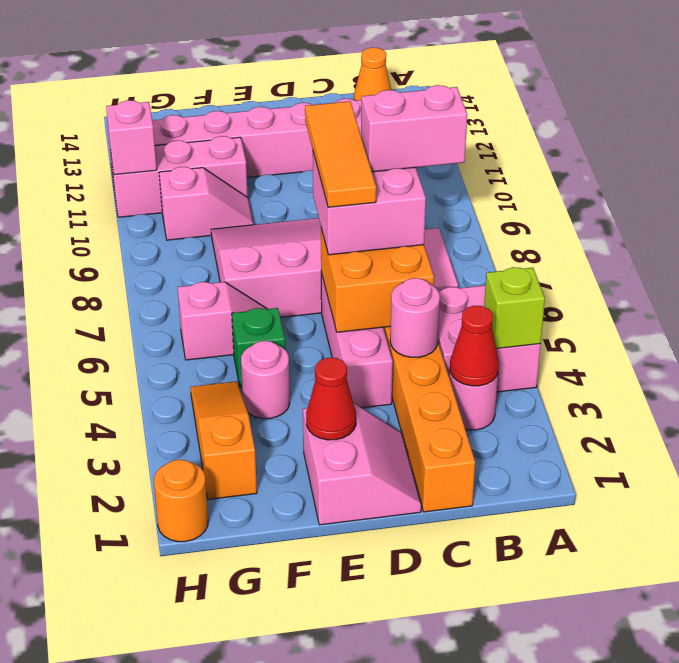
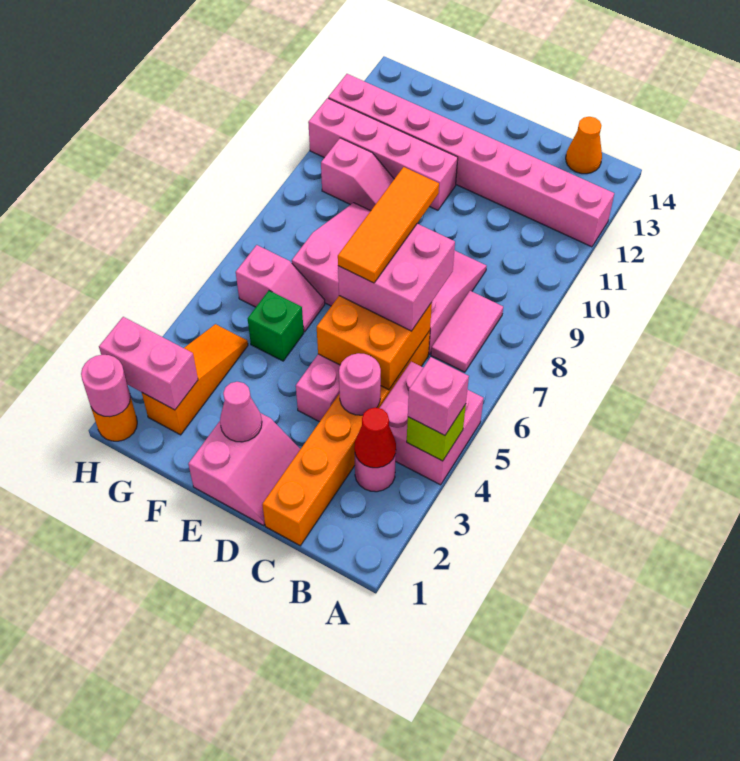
pink 1x2 brick [361,85,467,172] -> pink 1x2 brick moved to [99,317,198,410]
red 1x1 cone [306,358,356,440] -> pink 1x1 cone [220,382,262,442]
pink 1x1 round brick [241,341,290,419] -> pink 1x1 round brick moved to [81,355,131,417]
pink 1x3 brick [111,136,248,217] -> pink 1x4 brick [308,98,458,210]
pink 1x1 brick [106,100,157,175] -> pink 1x1 brick moved to [408,357,469,435]

